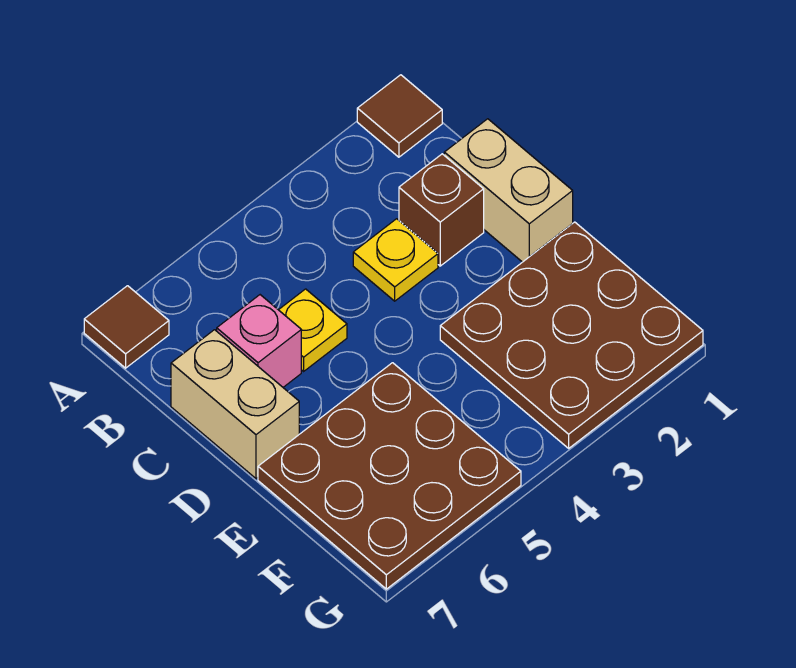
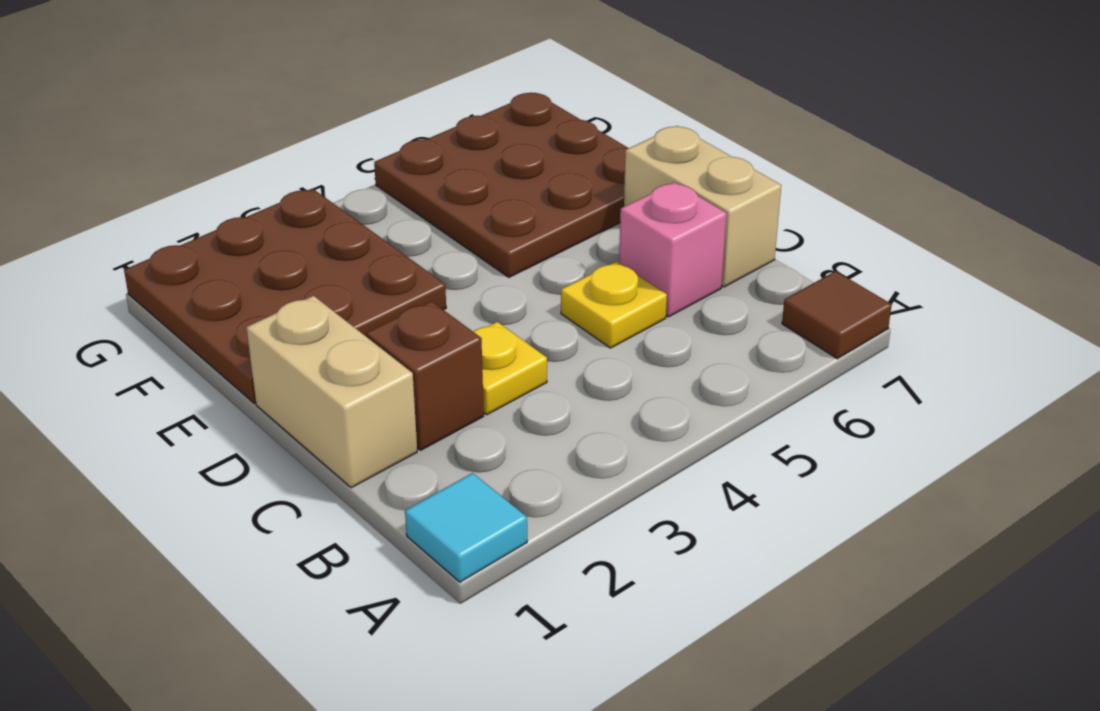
brown 1x1 tile [357,75,442,157] -> cyan 1x1 tile [405,473,527,582]

